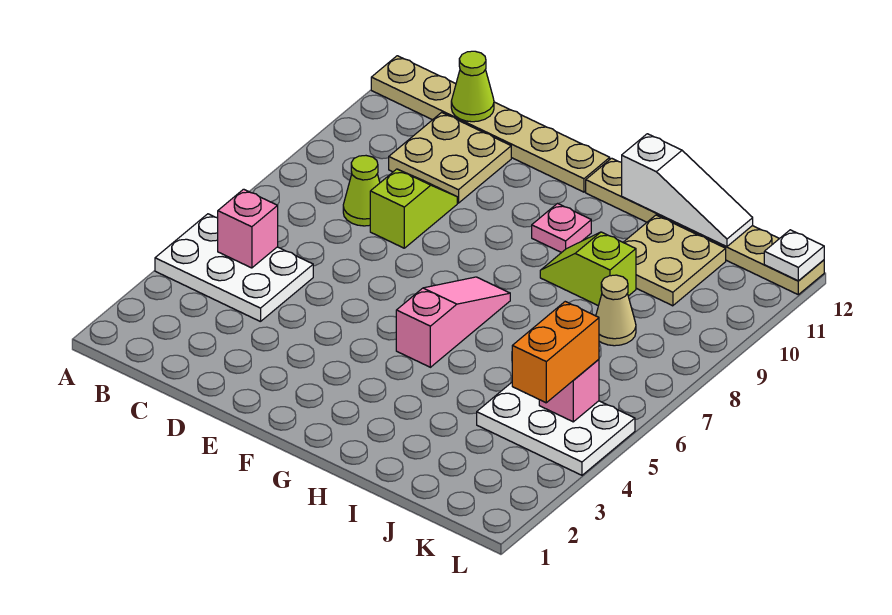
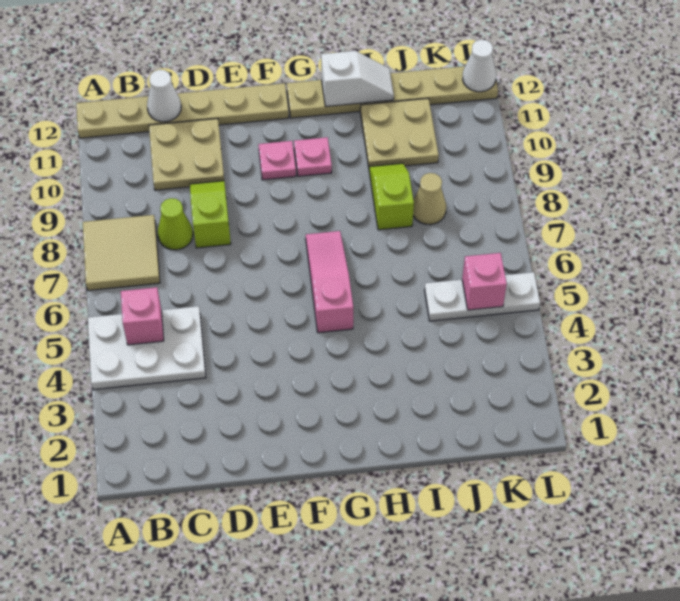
none -> tan 2x2 tile [83,215,160,291]
lime 1x1 cone [451,51,494,122] -> white 1x1 cone [147,70,181,122]
none -> pink 1x1 plate [258,141,296,180]
lime 1x2 slope [540,232,636,306] -> lime 1x2 slope turned to [369,163,414,230]
white 1x3 slope [622,134,753,247] -> white 1x2 slope [321,51,394,107]
white 2x3 plate [477,383,635,475] -> white 1x3 plate [425,272,540,321]
orange 1x2 brick [512,302,599,403] -> none
white 1x1 plate [764,230,824,281] -> white 1x1 cone [463,40,496,92]

